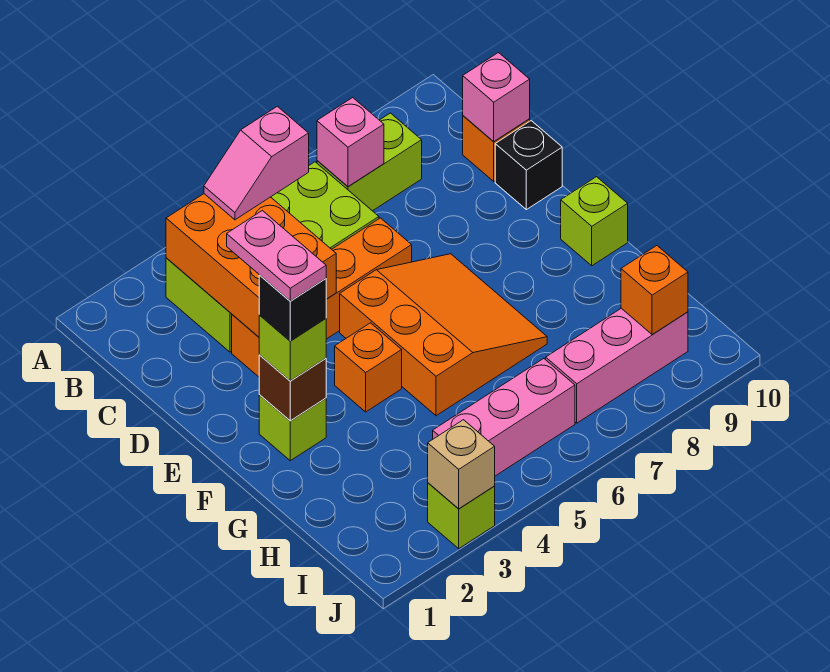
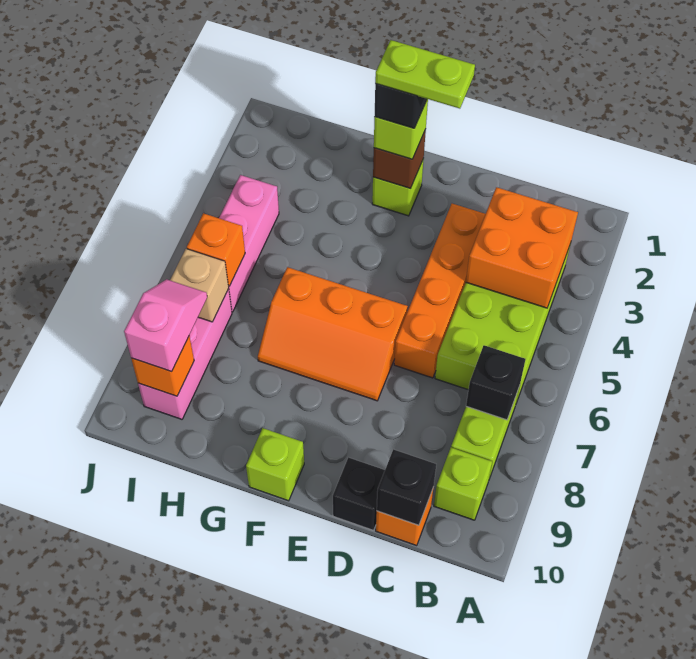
orange 2x3 brick [166,194,336,337] -> orange 2x2 brick [466,187,578,308]
pink 1x2 slope [204,106,309,220] -> pink 1x2 slope moved to [124,279,207,372]
pink 1x1 brick [317,98,384,187] -> black 1x1 brick [466,345,525,420]
pink 1x1 brick [463,53,530,142] -> black 1x1 brick [377,449,436,525]
pink 1x2 plate [227,211,326,301] -> lime 1x2 plate [375,40,475,109]
orange 3x3 slope [340,254,547,416] -> orange 2x3 slope [258,267,408,401]
orange 1x1 brick [335,323,402,412] -> orange 1x1 brick moved to [187,213,245,286]
lime 1x1 brick [428,483,495,549] -> lime 1x1 brick moved to [434,448,492,520]
tan 1x1 brick [428,420,495,509] -> tan 1x1 brick moved to [170,249,229,322]

